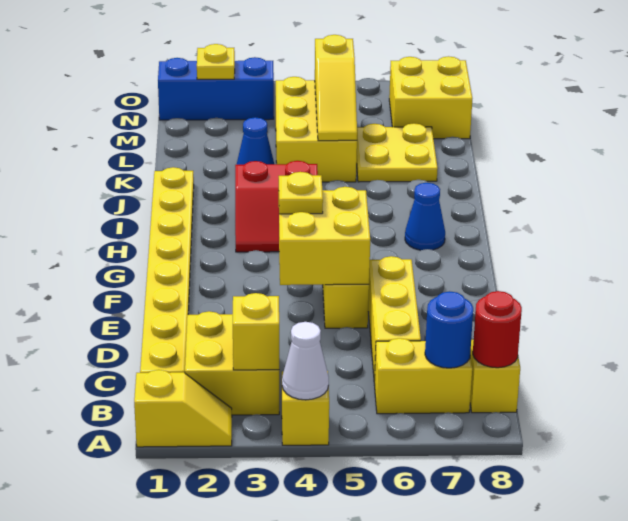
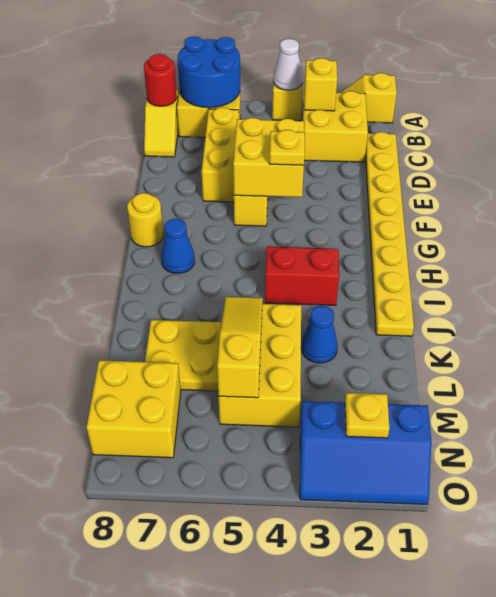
blue 1x1 round brick [425,291,473,368] -> blue 2x2 round brick [178,36,240,108]
none -> yellow 1x1 round brick [127,193,163,247]

